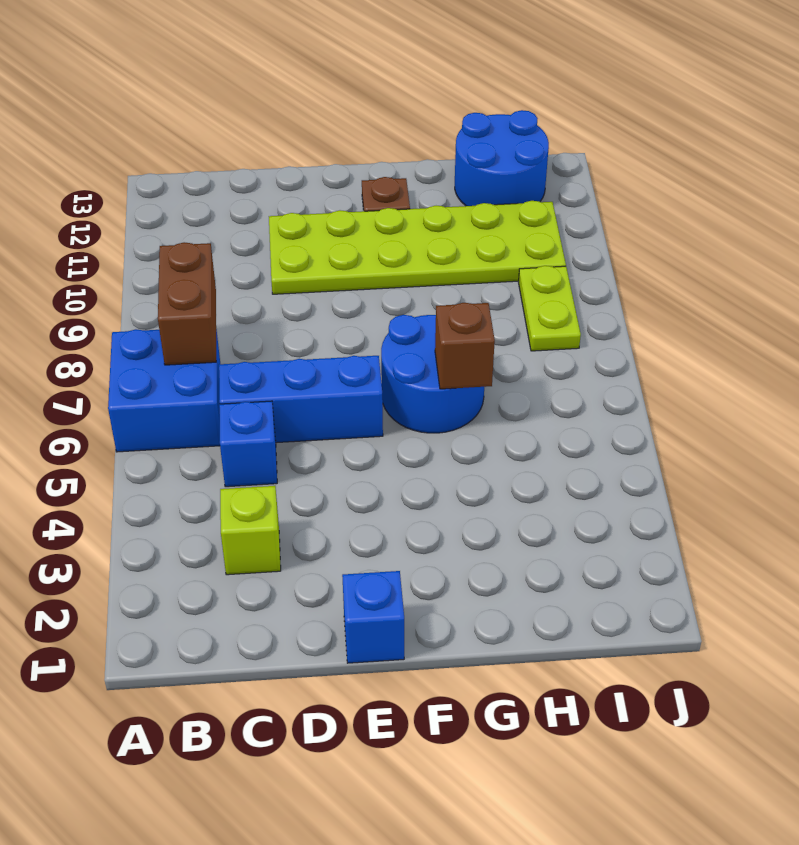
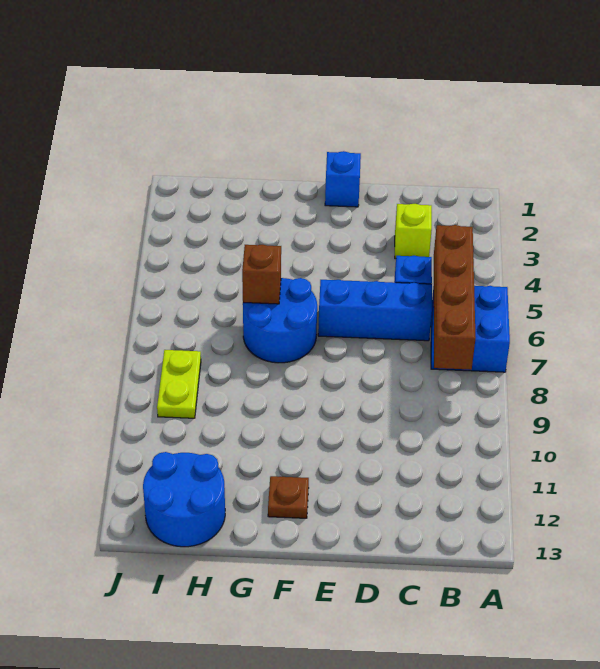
brown 1x2 brick [158,242,216,365] -> brown 1x4 brick [434,225,476,370]
lime 2x6 plate [269,201,566,294] -> none

